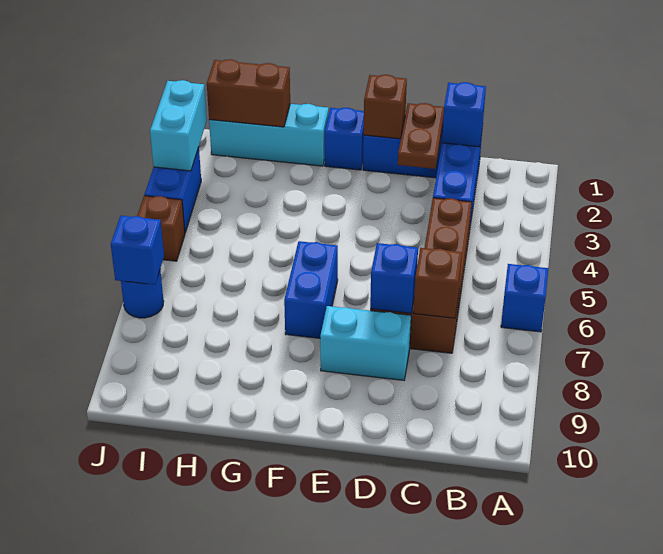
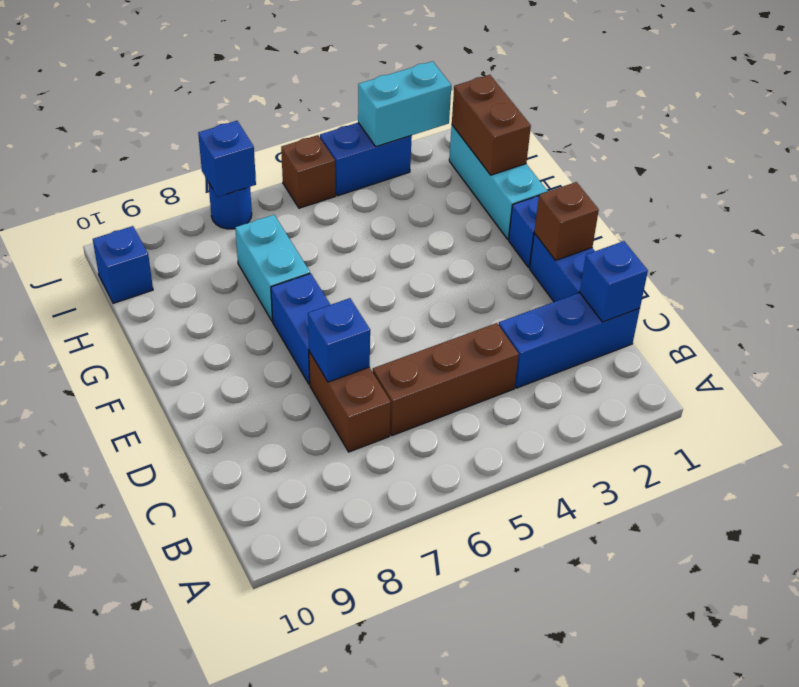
blue 1x1 brick [501,264,548,332] -> blue 1x1 brick moved to [93,226,153,303]
brown 1x1 brick [414,248,462,318] -> none
brown 1x2 plate [398,103,444,169] -> none
cyan 1x2 brick [320,306,411,380] -> cyan 1x2 brick moved to [235,215,310,321]
blue 1x2 brick [284,241,338,338] -> blue 1x2 brick turned to [271,273,330,385]

